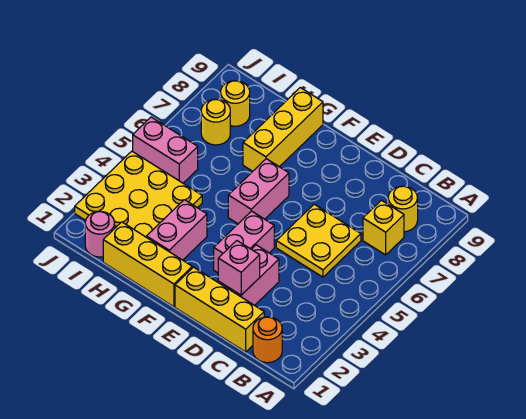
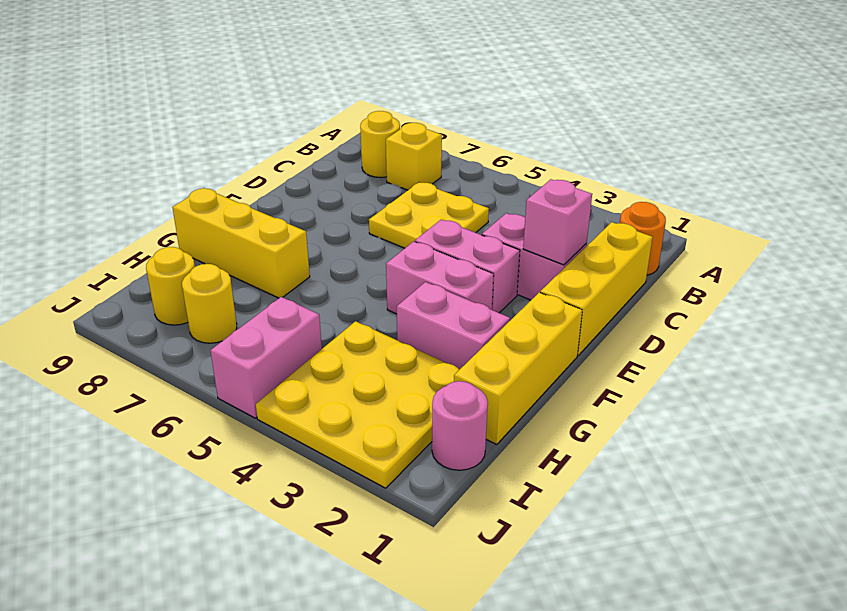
pink 1x2 brick [228,159,289,224] -> pink 1x2 brick moved to [386,241,494,314]

